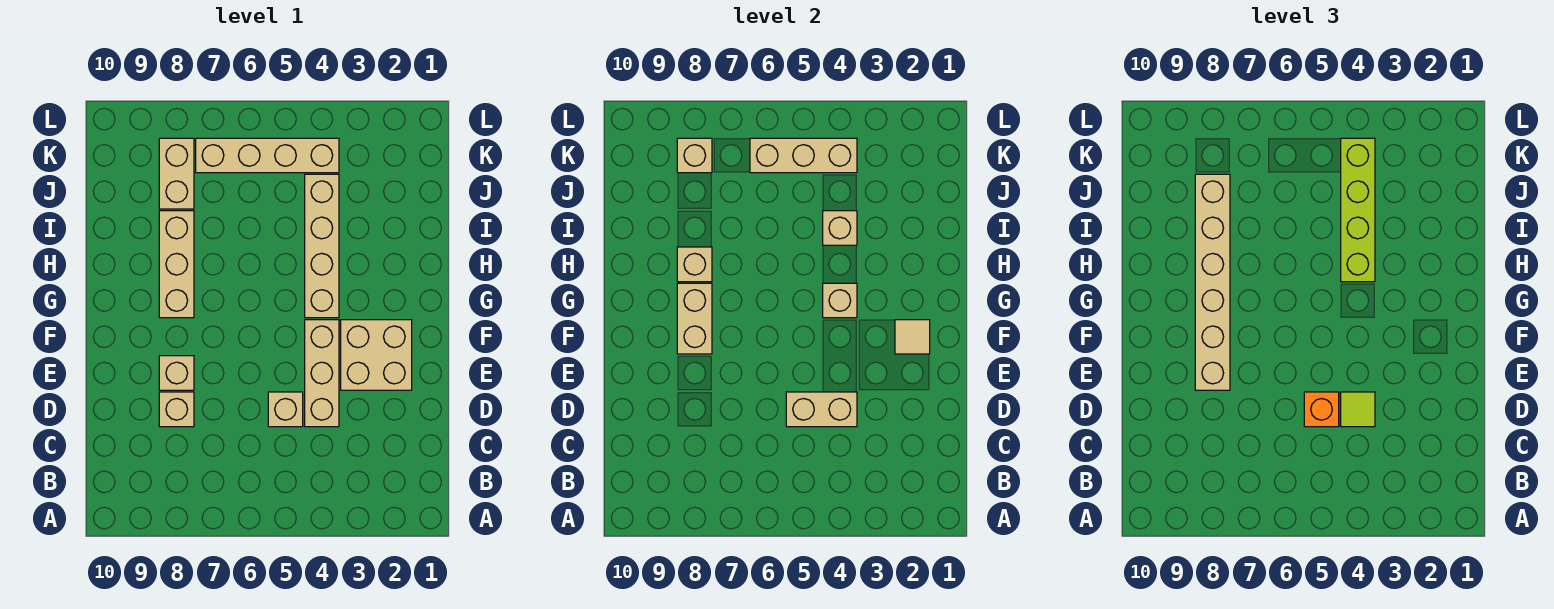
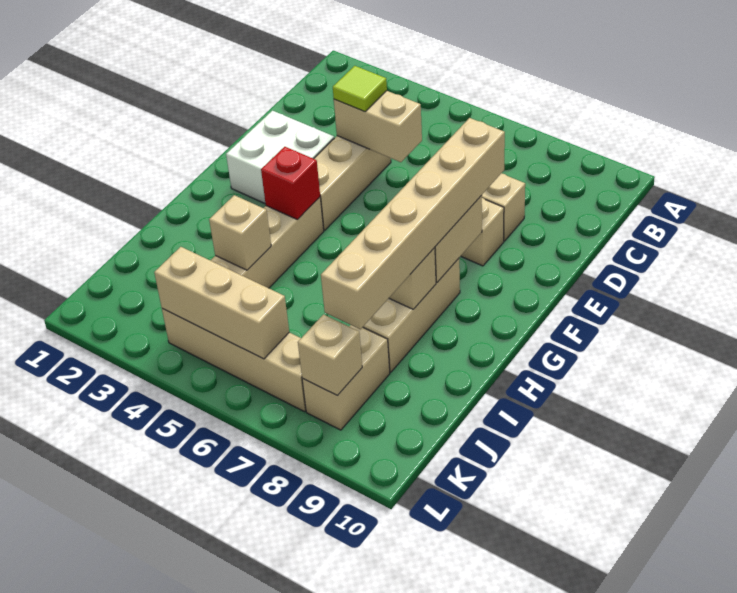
tan 1x1 brick [268,392,303,427] -> none
orange 1x1 brick [1304,392,1339,427] -> none
tan 2x2 brick [341,320,412,390] -> white 2x2 brick [226,111,334,203]
tan 1x1 tile [895,320,930,354] -> none
tan 1x1 brick [823,283,857,318] -> red 1x1 brick [261,147,320,220]
lime 1x4 brick [1341,138,1375,282] -> none

